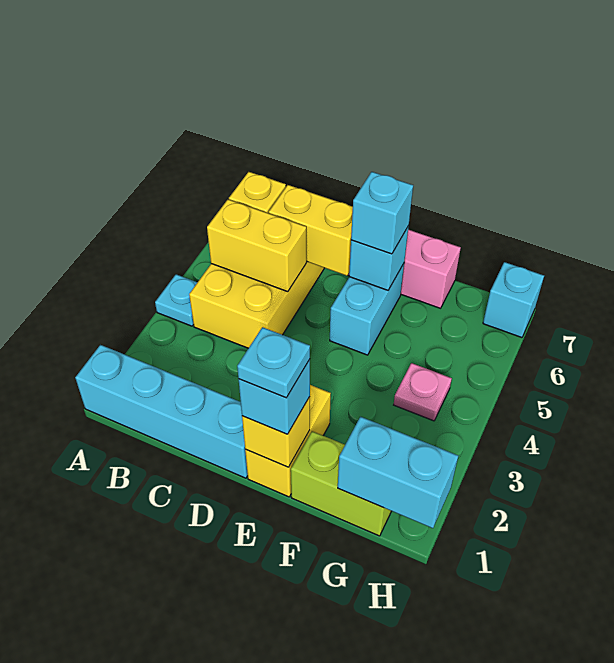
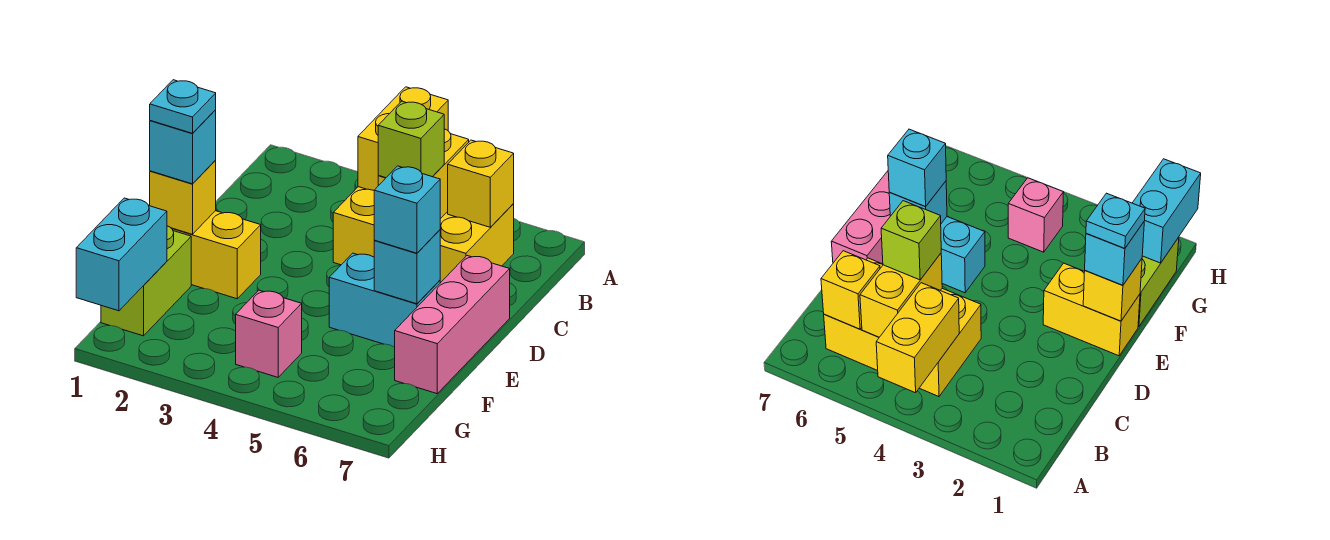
cyan 1x4 brick [75,345,248,478] -> none
cyan 1x1 plate [155,274,197,326] -> none
none -> lime 1x1 brick [378,101,444,178]
yellow 1x2 brick [269,185,353,276] -> yellow 1x2 brick moved to [358,87,448,190]
pink 1x1 plate [394,363,452,421] -> pink 1x1 brick [236,290,302,377]
cyan 1x1 brick [483,262,544,338] -> none

